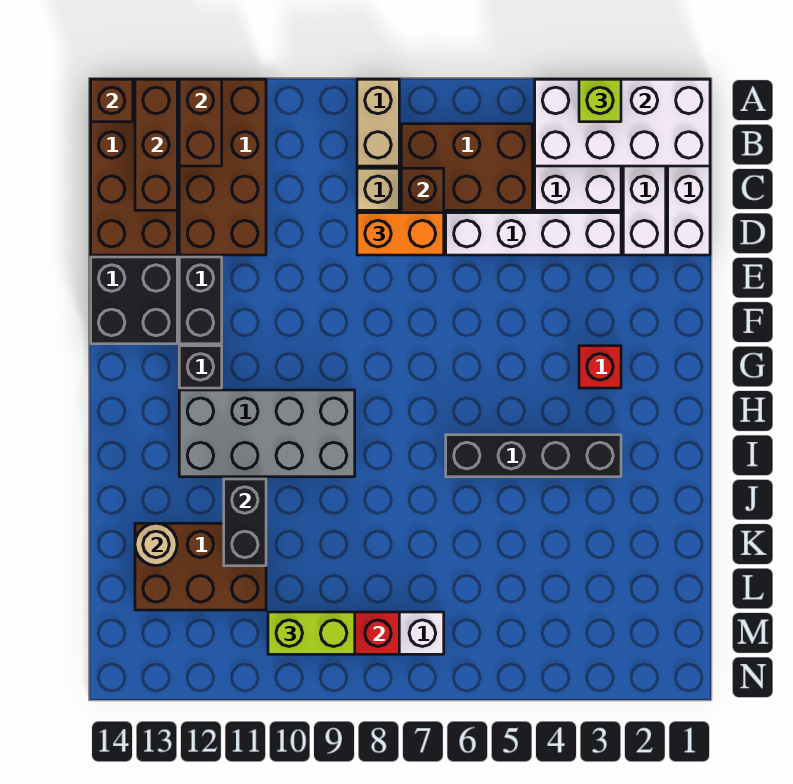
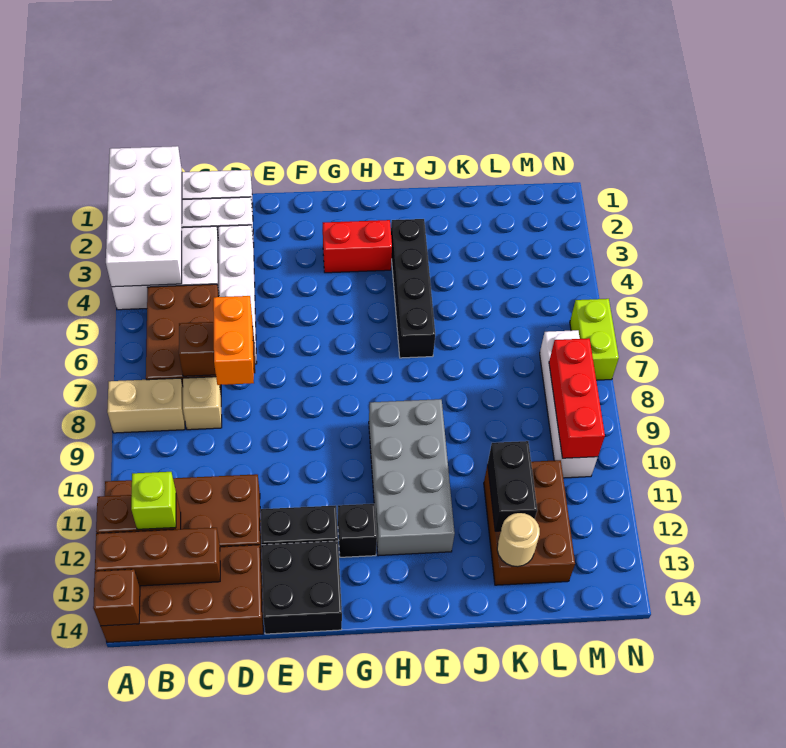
lime 1x1 brick [579,79,621,122] -> lime 1x1 brick moved to [131,472,176,529]
red 1x1 brick [579,346,621,388] -> red 1x2 brick [323,220,392,273]
black 1x2 brick [224,479,266,566] -> black 1x2 brick turned to [488,441,537,531]
lime 1x2 brick [268,612,355,654] -> lime 1x2 brick moved to [570,299,619,380]

